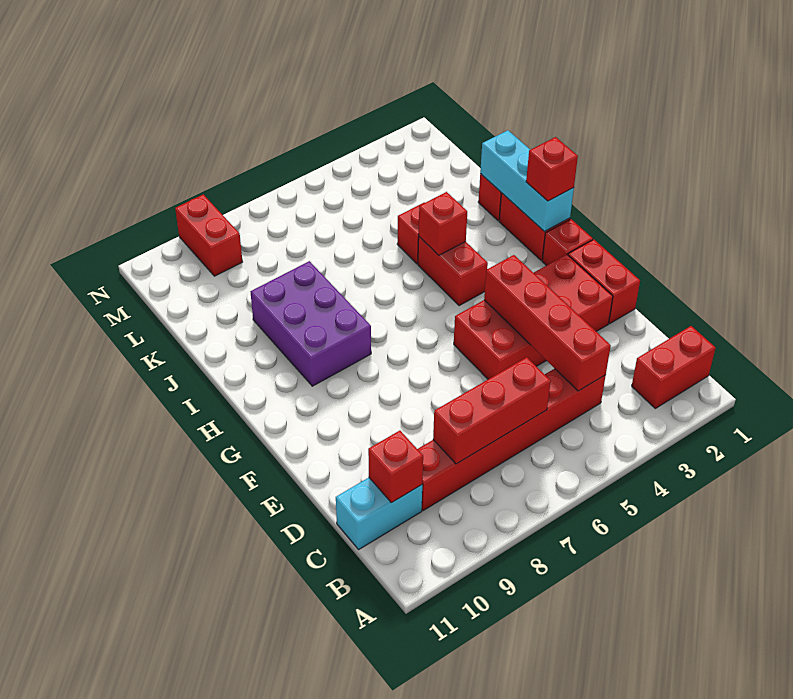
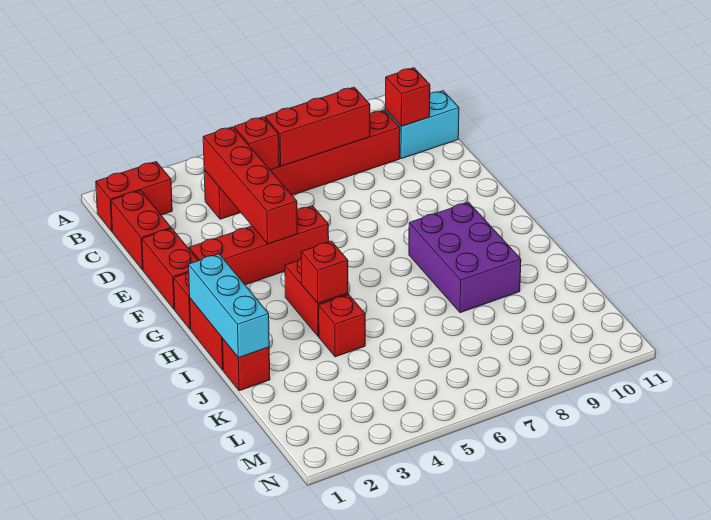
red 2x4 brick [454,254,613,379] -> red 1x4 brick [189,206,329,285]
red 1x1 brick [526,137,578,201] -> red 1x1 brick moved to [234,117,279,170]
red 1x2 brick [175,194,242,276] -> red 1x2 brick moved to [111,190,171,270]

